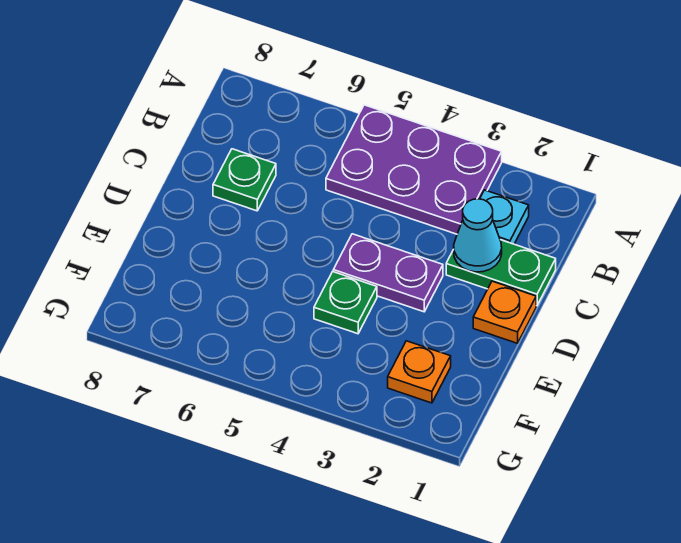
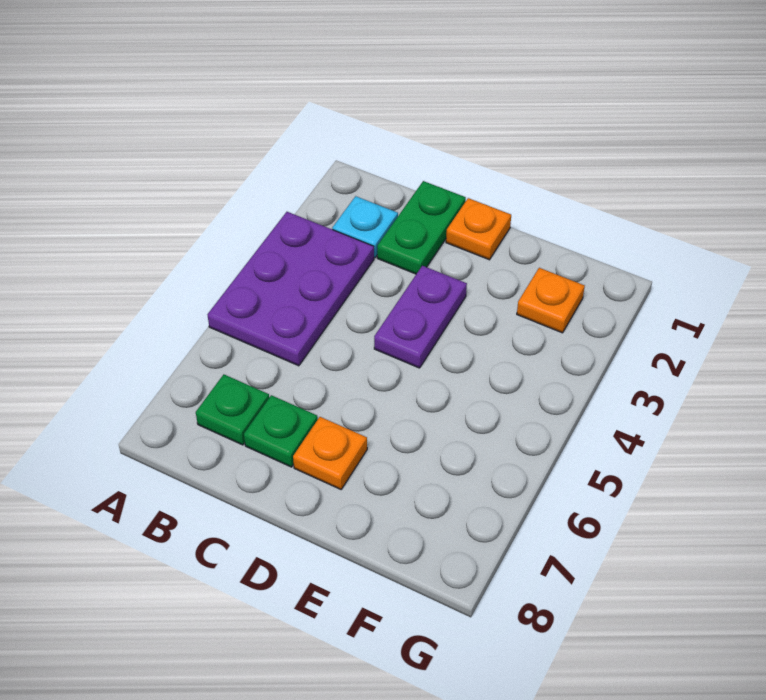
cyan 1x1 cone [454,199,502,272] -> none
none -> orange 1x1 plate [293,417,367,489]
green 1x1 plate [314,272,377,334] -> green 1x1 plate moved to [196,374,269,445]

